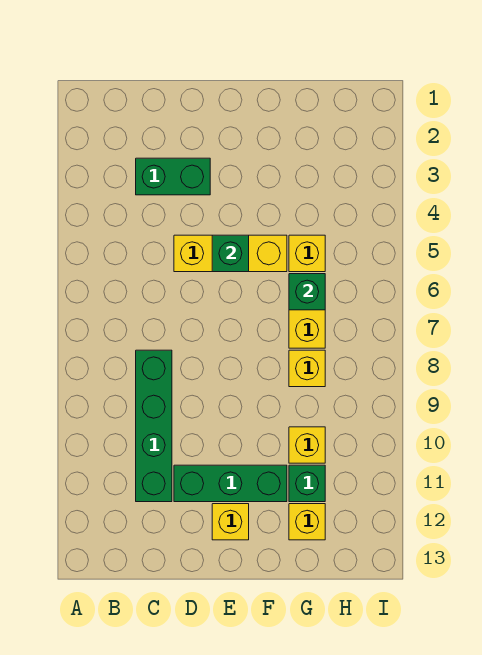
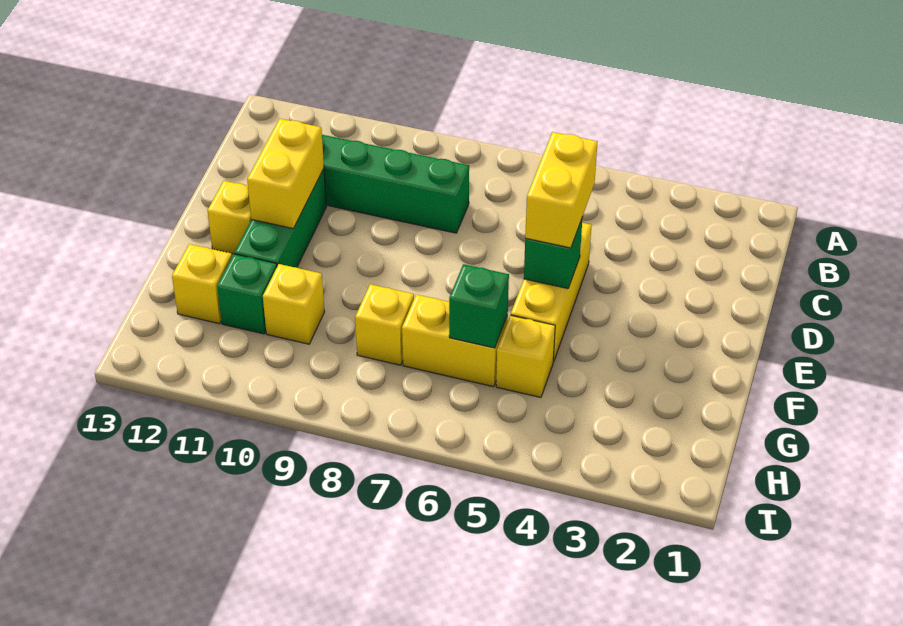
green 1x2 brick [136,158,210,195] -> none
none -> yellow 1x2 brick [525,132,598,248]
none -> yellow 1x2 brick [247,119,324,229]

